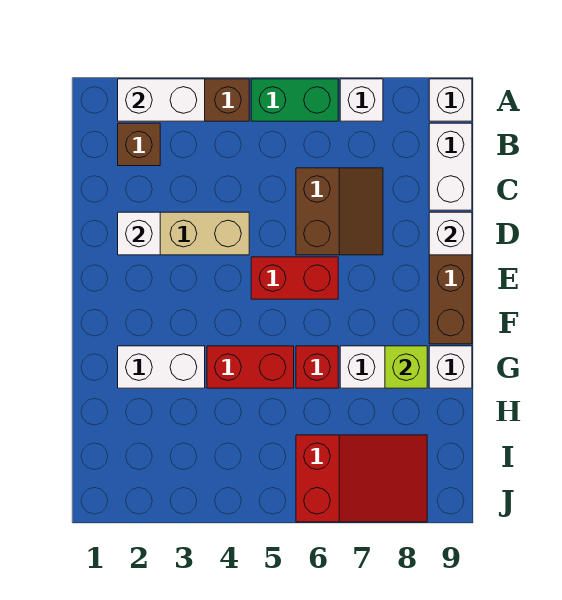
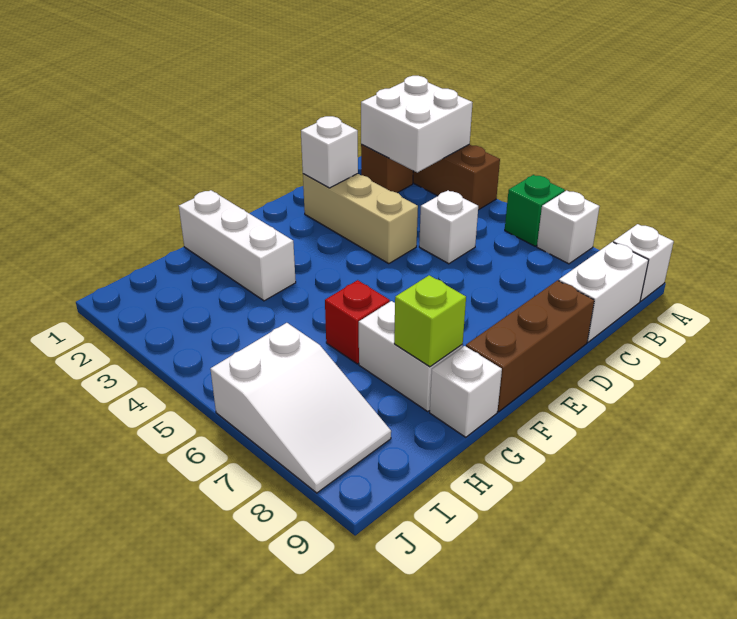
white 1x2 brick [118,79,205,121] -> white 2x2 brick [361,76,473,172]
green 1x2 brick [251,79,338,121] -> green 1x1 brick [505,175,565,246]
brown 2x2 slope [296,168,383,255] -> none
white 1x1 brick [429,212,472,255] -> white 1x1 brick moved to [419,190,478,264]
red 1x2 brick [251,257,338,299] -> none
white 1x2 brick [118,346,205,388] -> white 1x3 brick [179,190,296,301]
red 1x2 brick [207,346,294,388] -> none
red 2x3 slope [296,435,427,522] -> white 2x3 slope [210,323,391,493]

